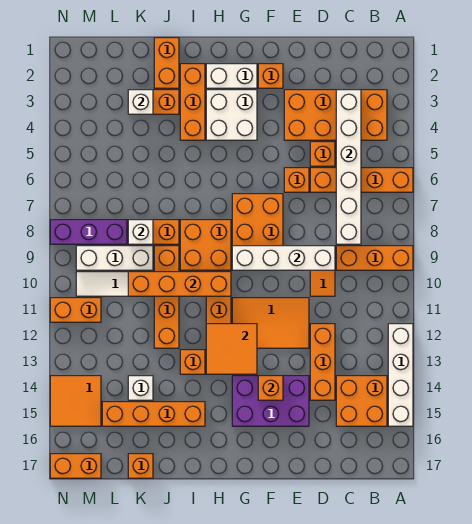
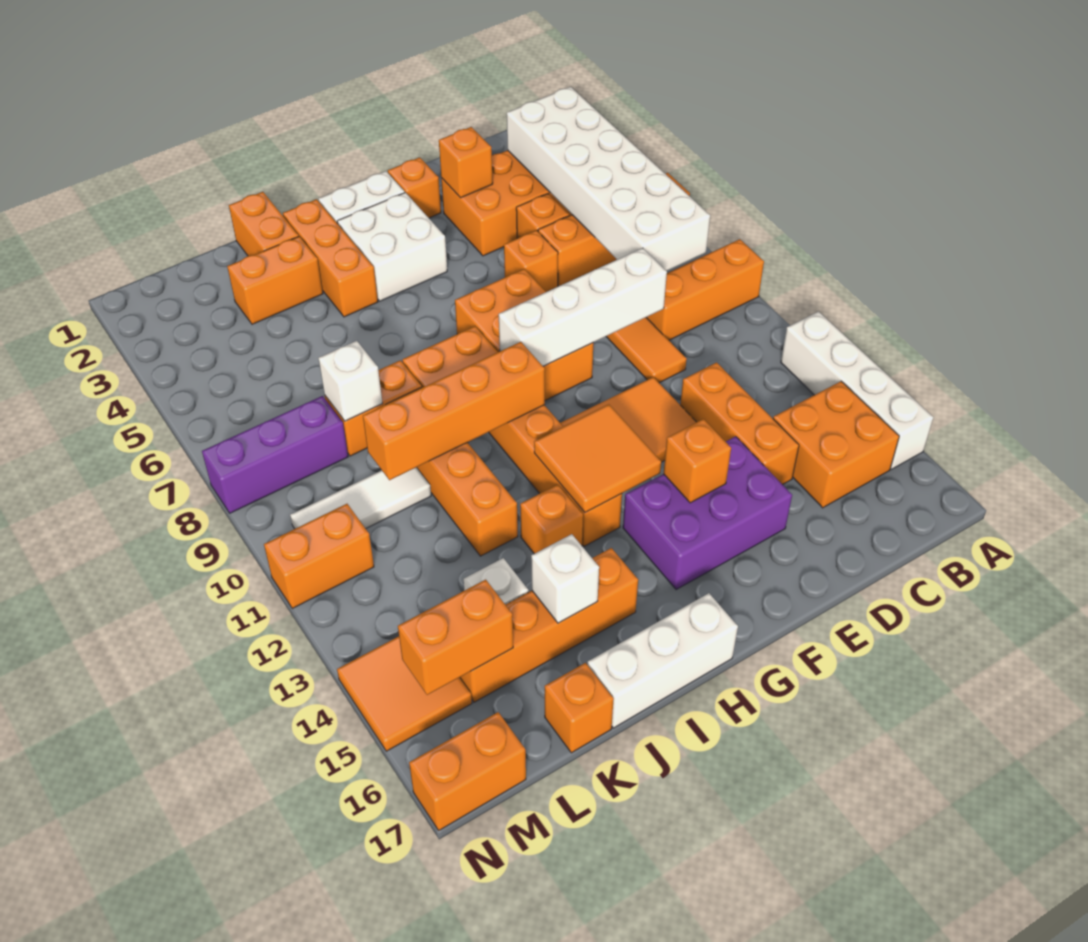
white 1x6 brick [336,90,361,244] -> white 2x6 brick [507,87,710,271]
none -> orange 1x1 brick [439,127,493,198]
white 1x1 brick [128,90,153,114] -> white 1x1 brick moved to [531,534,599,623]
white 1x3 brick [76,246,153,270] -> white 1x3 brick moved to [588,593,738,728]
none -> orange 1x2 brick [398,580,513,695]

